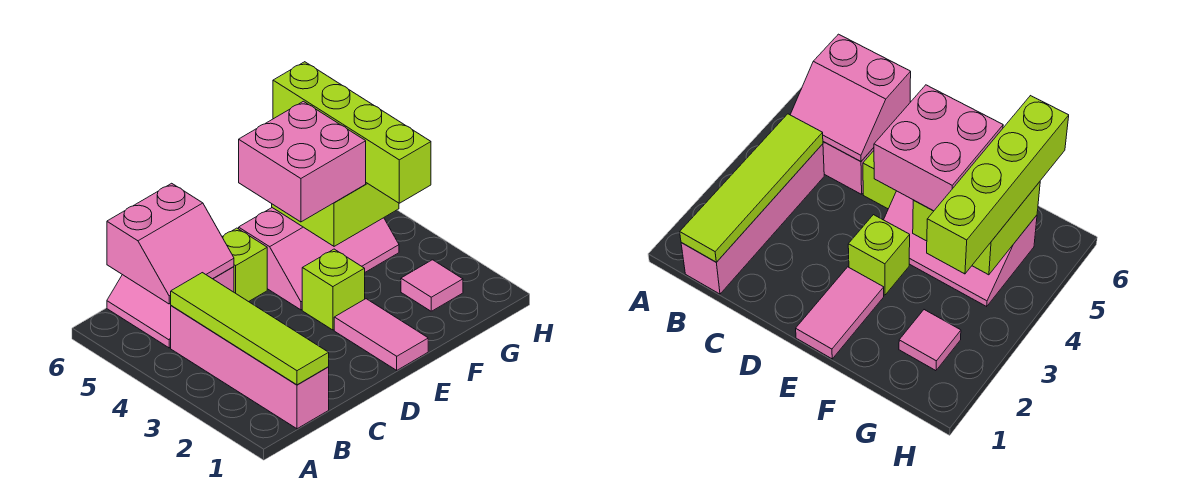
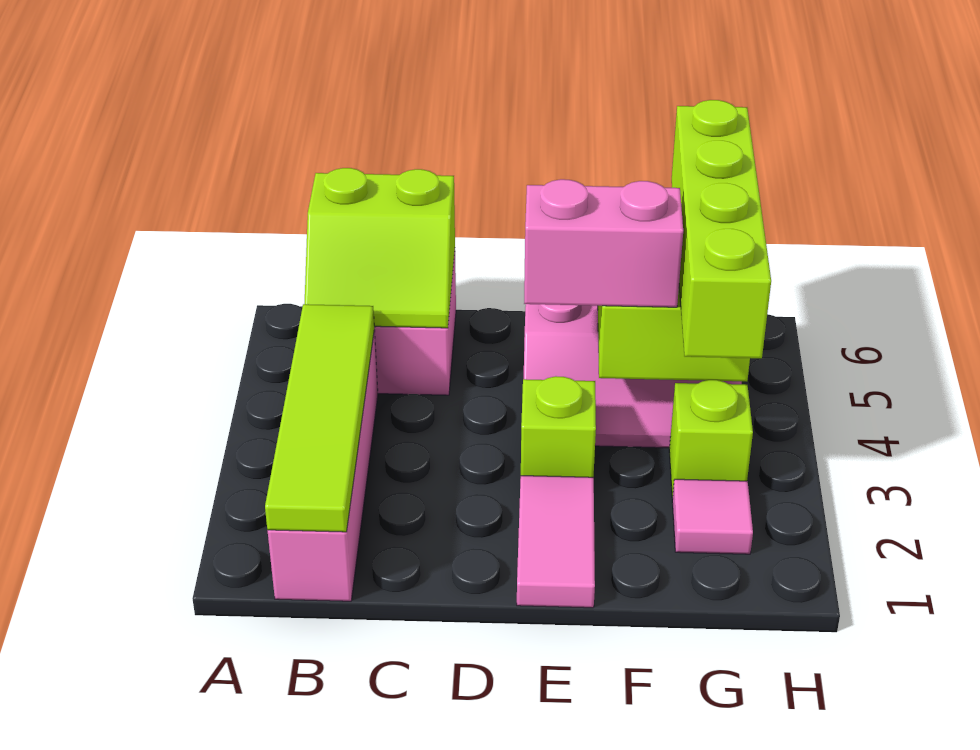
pink 2x2 slope [107,183,234,304] -> lime 2x2 slope [305,168,455,328]
lime 1x1 brick [222,228,267,302] -> lime 1x1 brick moved to [669,380,753,498]
pink 2x2 brick [239,101,366,222] -> pink 1x2 brick [524,179,683,307]

